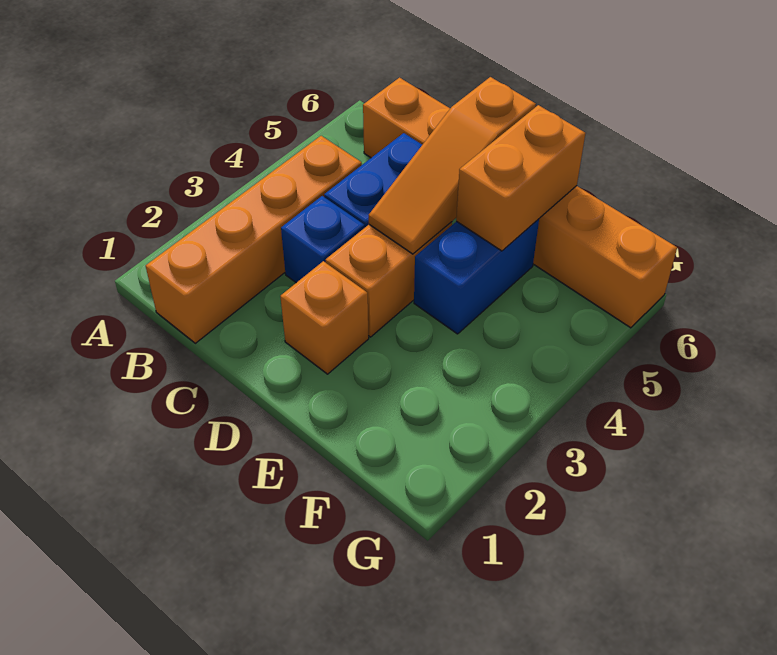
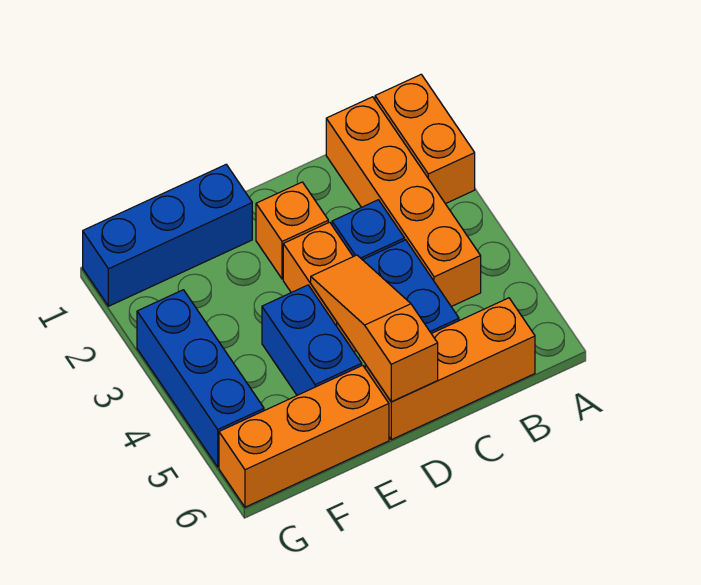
none -> blue 1x3 brick [83,164,252,306]
orange 1x2 brick [456,105,586,251] -> orange 1x2 brick moved to [375,74,475,204]
none -> blue 1x3 brick [137,290,264,467]

